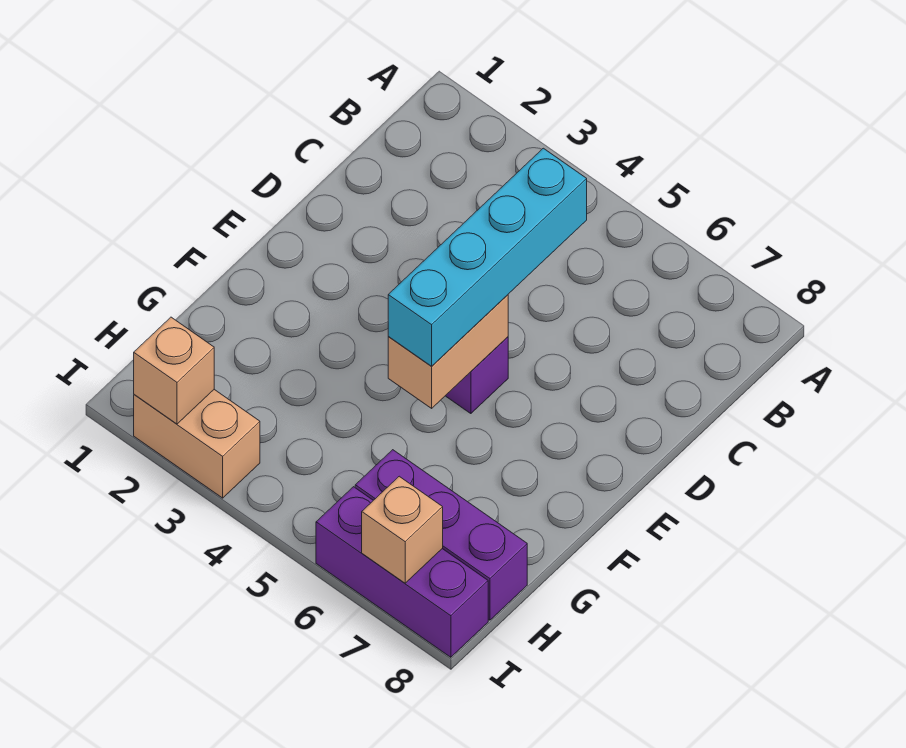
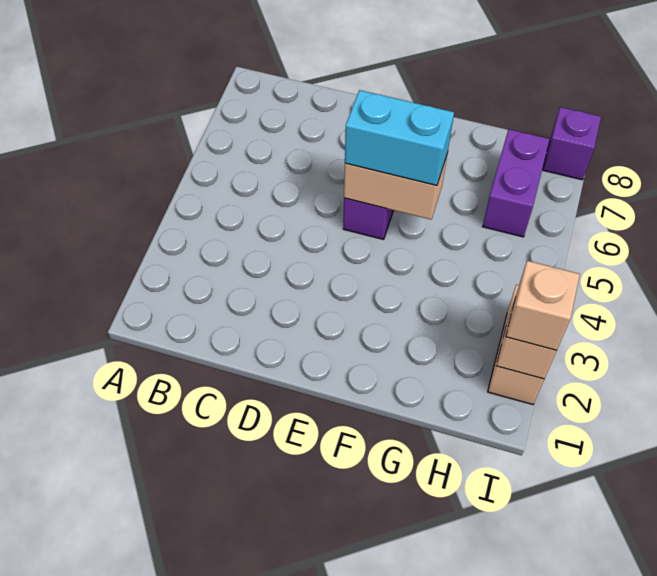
cyan 1x4 brick [388,148,587,366] -> cyan 1x2 brick [345,90,454,186]
purple 1x3 brick [355,450,527,620] -> purple 1x2 brick [483,129,550,237]
purple 1x3 brick [316,487,488,657] -> purple 1x1 brick [543,107,601,180]
tan 1x1 brick [362,476,443,583] -> tan 1x1 brick moved to [506,261,580,351]

